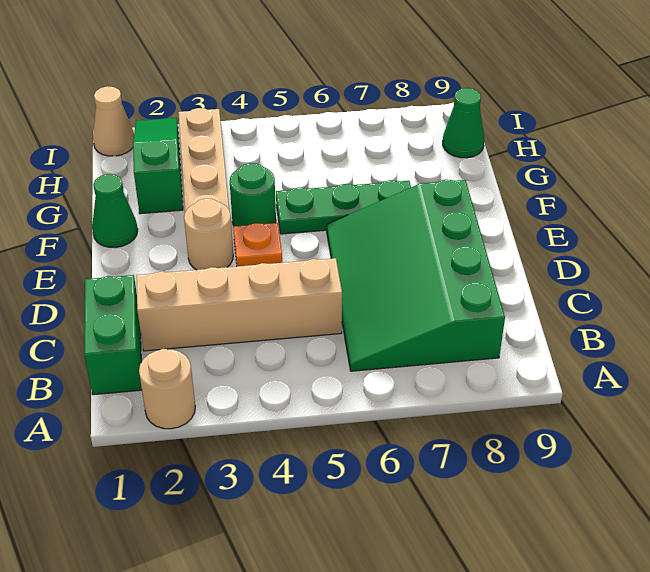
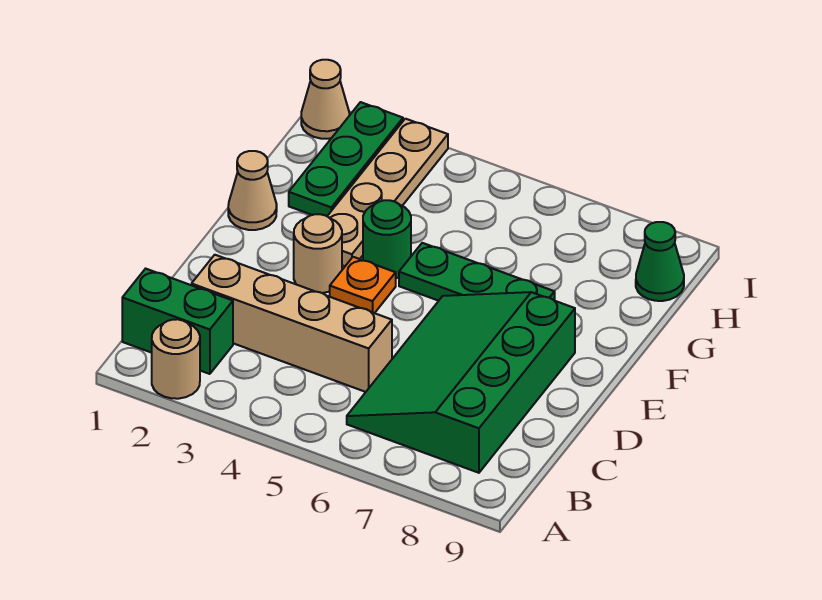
green 1x2 brick [84,275,142,395] -> green 1x2 brick turned to [122,269,233,374]
green 1x1 cone [92,174,138,247] -> tan 1x1 cone [228,151,277,230]
green 1x3 slope [133,118,183,214] -> green 1x3 plate [289,102,403,216]

